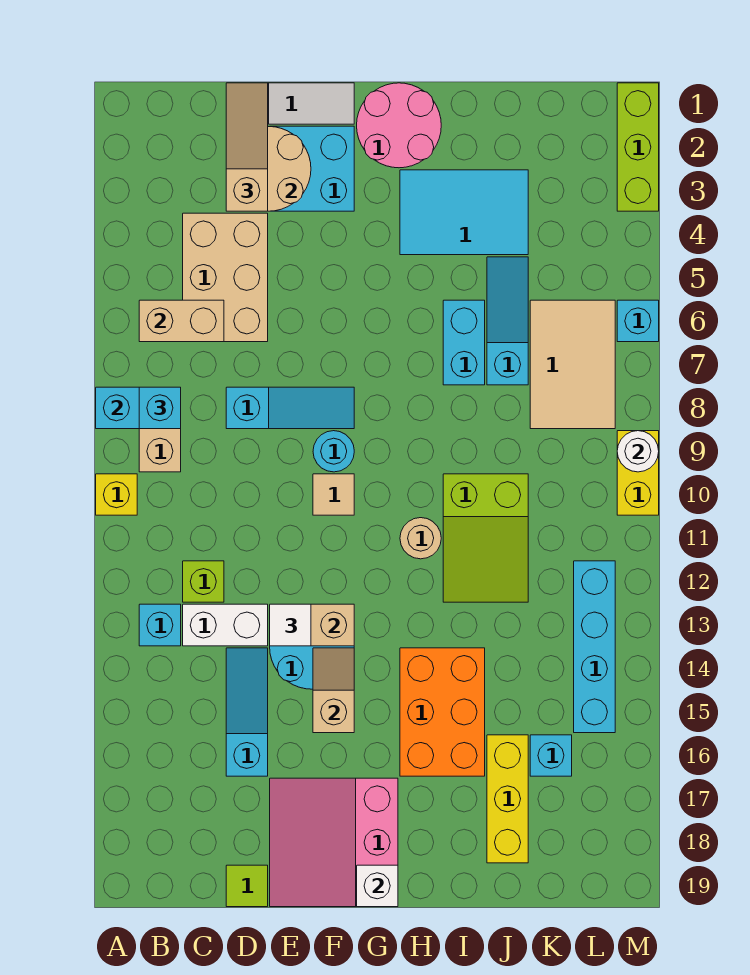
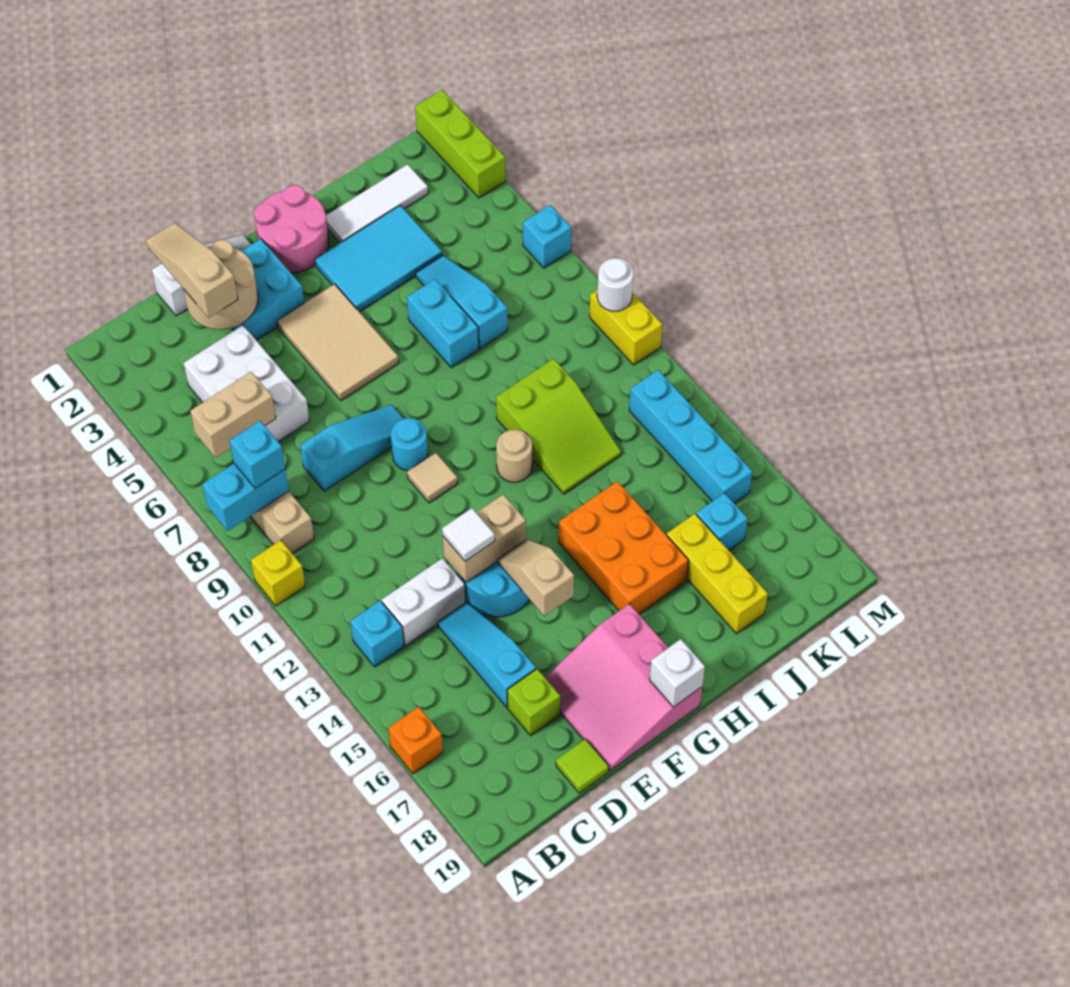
none -> orange 1x1 brick [388,707,443,774]
tan 2x3 brick [183,213,268,342] -> white 2x3 brick [184,325,309,442]
lime 1x1 brick [183,561,224,602] -> lime 1x1 brick moved to [507,669,560,736]
none -> white 1x3 tile [326,164,428,243]
tan 2x3 tile [530,300,615,429] -> tan 2x3 tile moved to [277,284,399,401]

